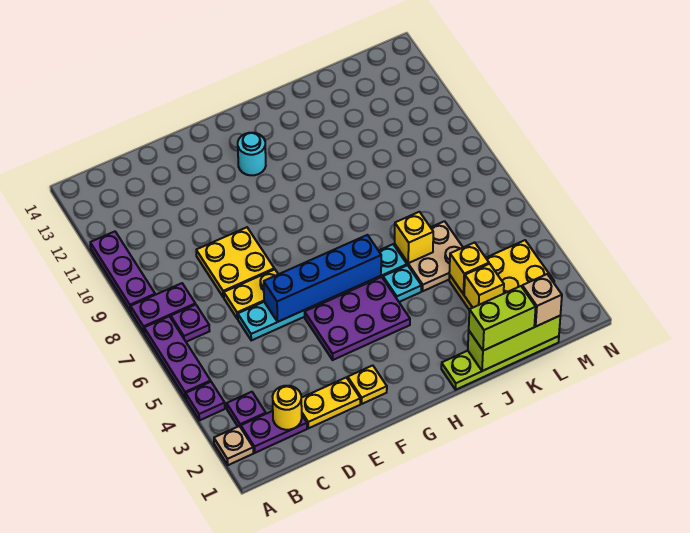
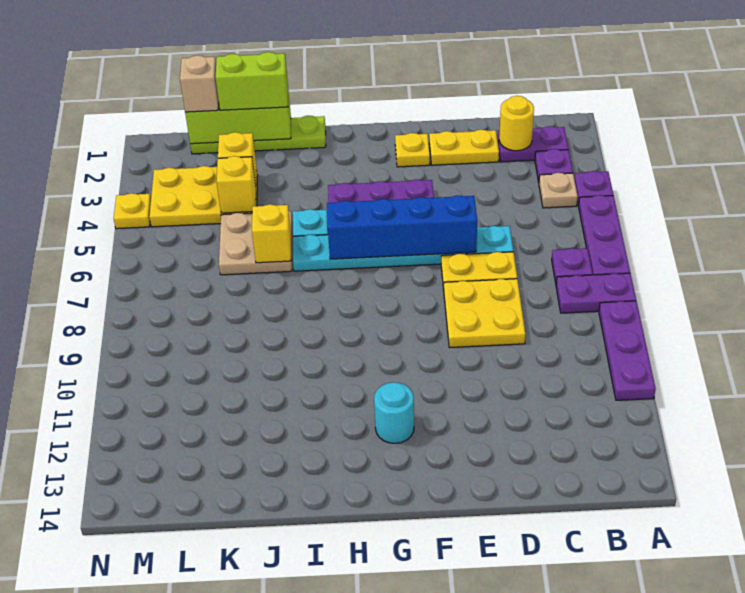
tan 1x1 plate [214,426,253,465] -> tan 1x1 plate moved to [539,173,578,208]
none -> yellow 1x1 plate [114,193,151,229]

